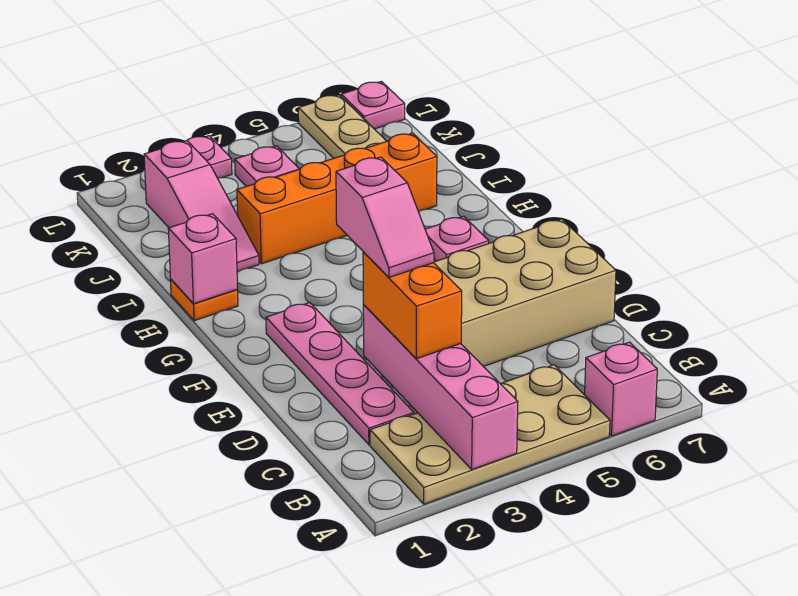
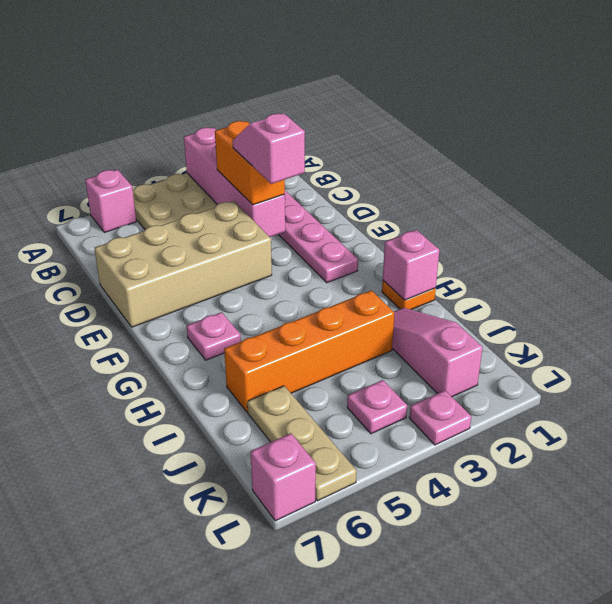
pink 1x1 plate [341,82,405,129] -> pink 1x1 brick [251,433,316,521]

